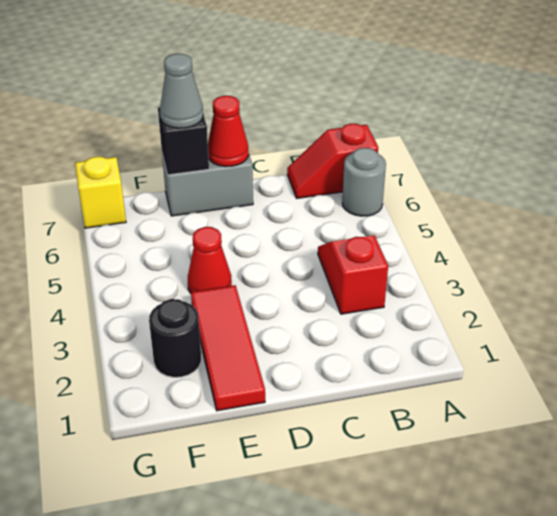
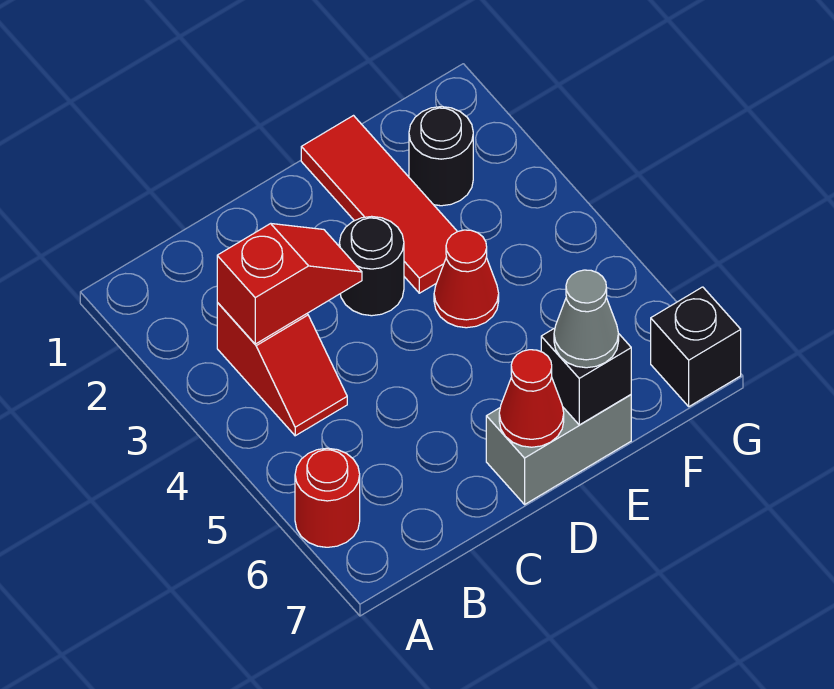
grey 1x1 round brick [342,148,386,216] -> red 1x1 round brick [295,448,360,547]
red 1x2 slope [287,124,378,198] -> red 1x2 slope moved to [217,224,362,344]
none -> black 1x1 round brick [339,216,404,316]
yellow 1x1 brick [75,157,126,228] -> black 1x1 brick [651,287,741,406]

